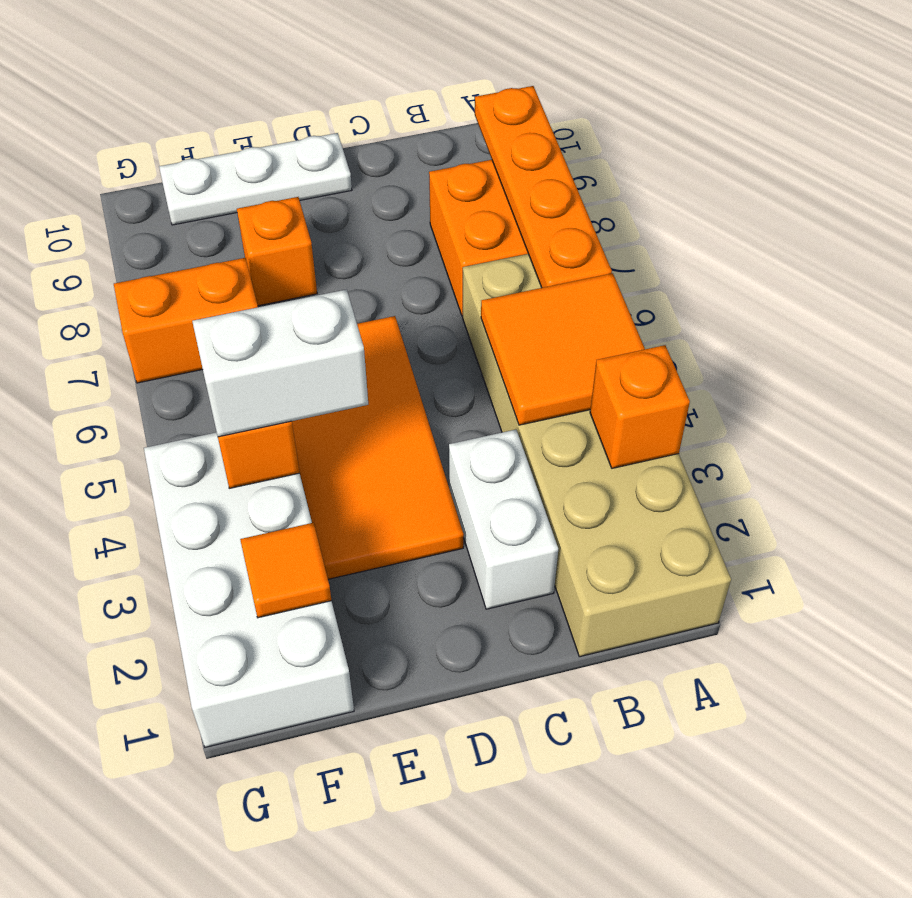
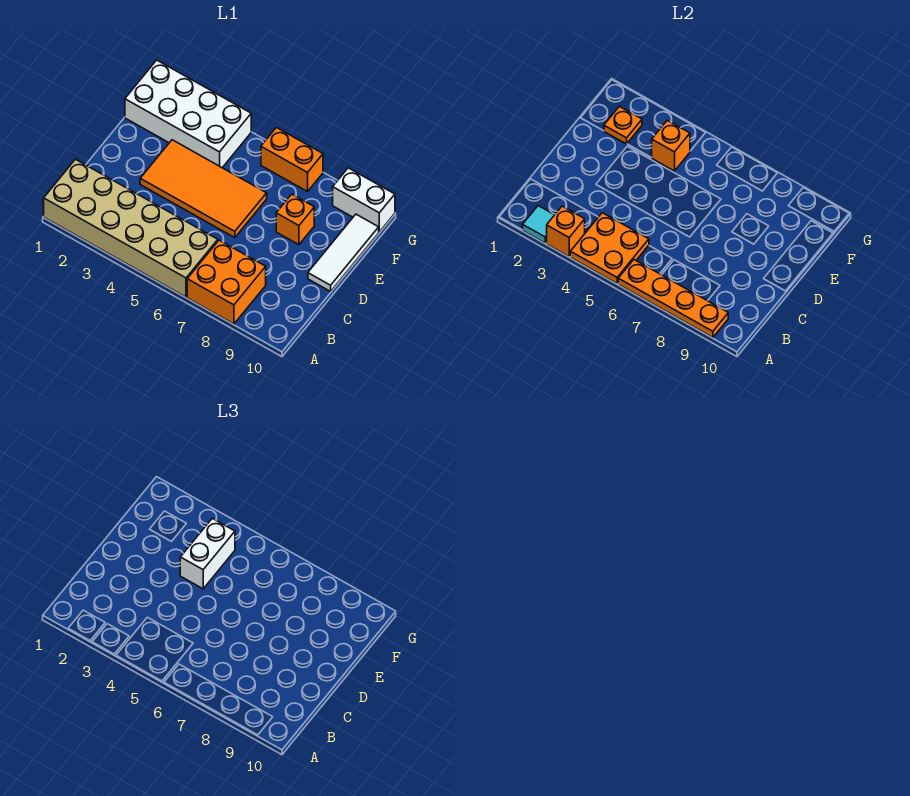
none -> cyan 1x1 tile [523,206,554,243]
orange 2x2 tile [481,273,645,425] -> orange 2x2 plate [570,213,649,284]
white 1x2 brick [449,430,558,609] -> white 1x2 brick moved to [333,168,395,232]
white 1x3 plate [159,133,352,225] -> white 1x3 tile [308,214,379,291]
orange 1x1 tile [240,523,332,618] -> orange 1x1 plate [604,106,642,144]
orange 1x2 brick [114,258,258,383] -> orange 1x2 brick turned to [261,128,323,192]

